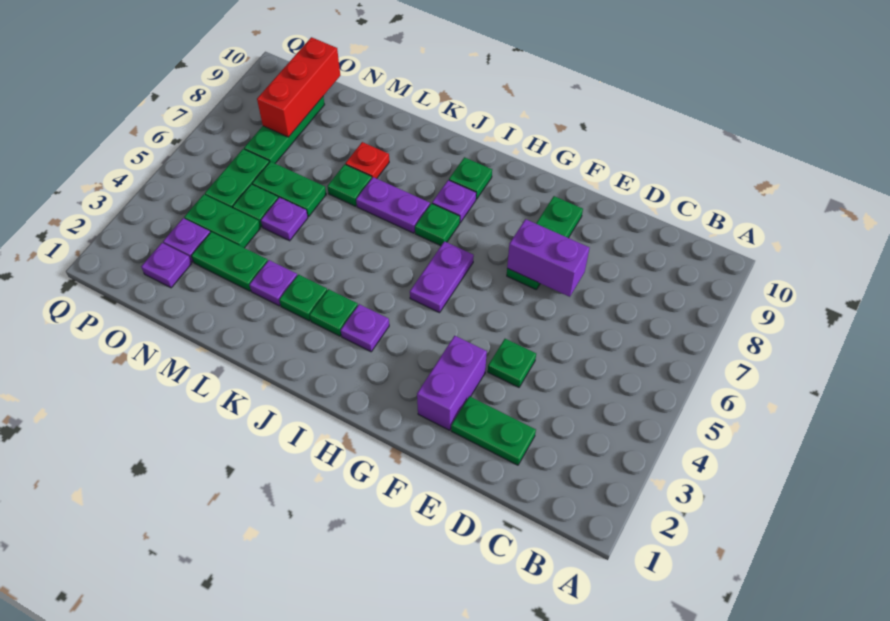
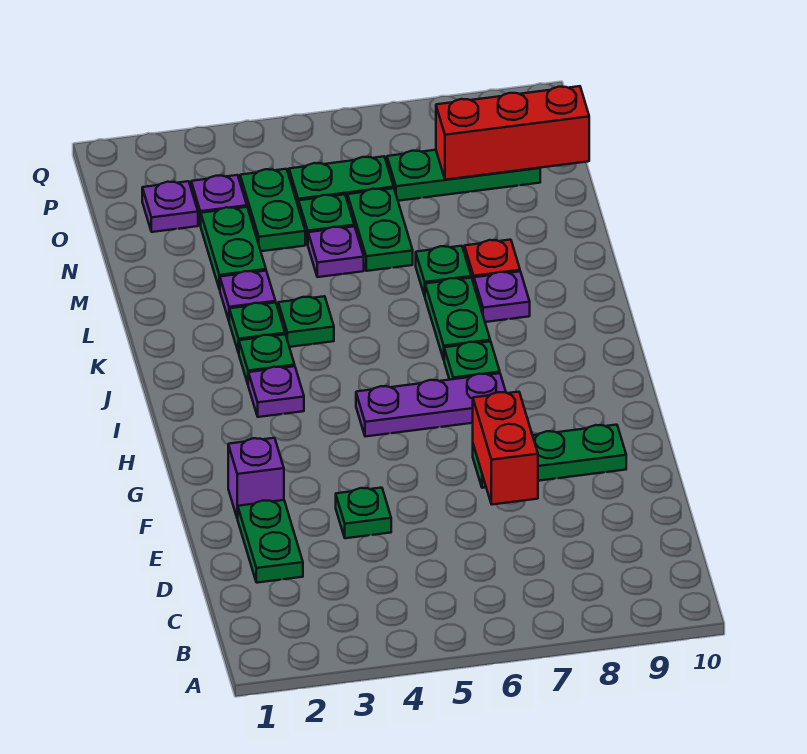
purple 1x2 brick [507,219,589,297] -> red 1x2 brick [473,392,538,505]
purple 1x2 brick [417,336,487,430] -> purple 1x1 brick [228,438,284,519]
purple 1x2 plate [410,241,474,313] -> purple 1x3 plate [356,373,506,437]
purple 1x1 plate [432,180,476,223] -> purple 1x1 plate moved to [474,272,530,322]
green 1x1 plate [449,157,492,199] -> green 1x1 plate moved to [278,296,334,347]
purple 1x2 plate [356,177,430,233] -> green 1x2 plate [425,278,490,359]

